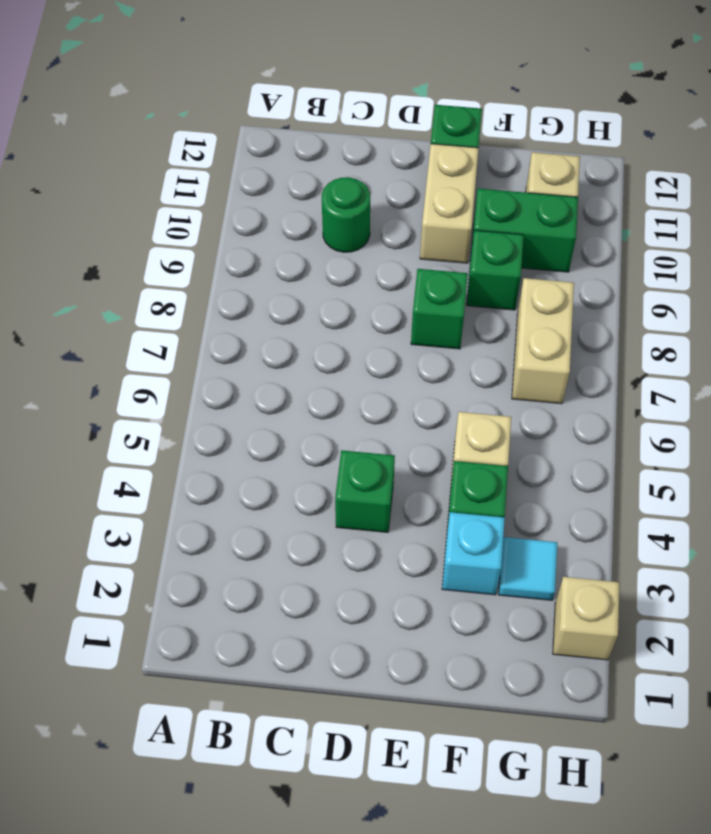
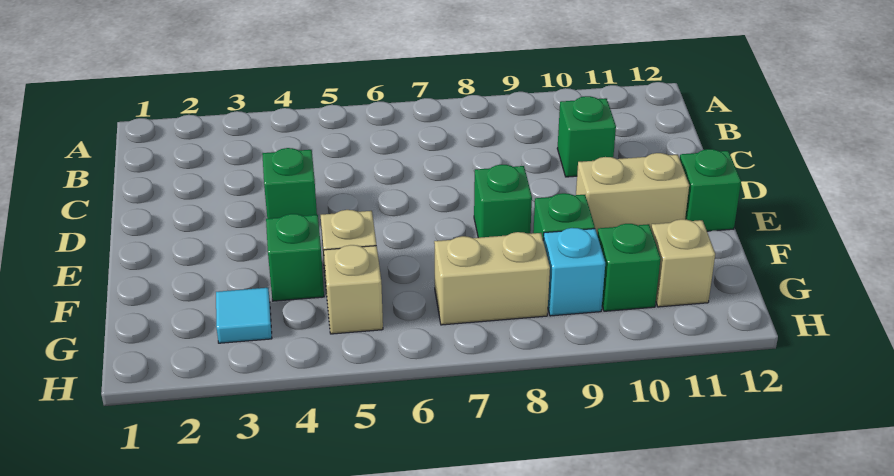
green 1x1 round brick [322,177,370,252] -> green 1x1 brick [557,96,616,177]
cyan 1x1 brick [442,512,505,595] -> cyan 1x1 brick moved to [543,228,605,316]
green 1x2 brick [471,189,578,272] -> green 1x1 brick [597,224,661,311]
tan 1x1 brick [553,577,619,660] -> tan 1x1 brick moved to [324,245,383,334]

